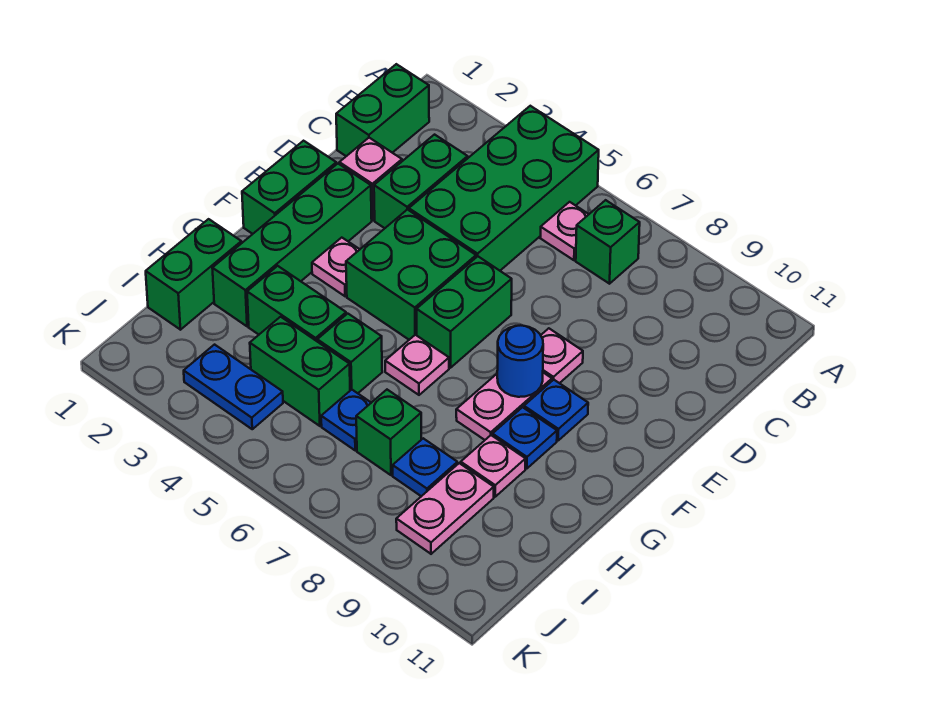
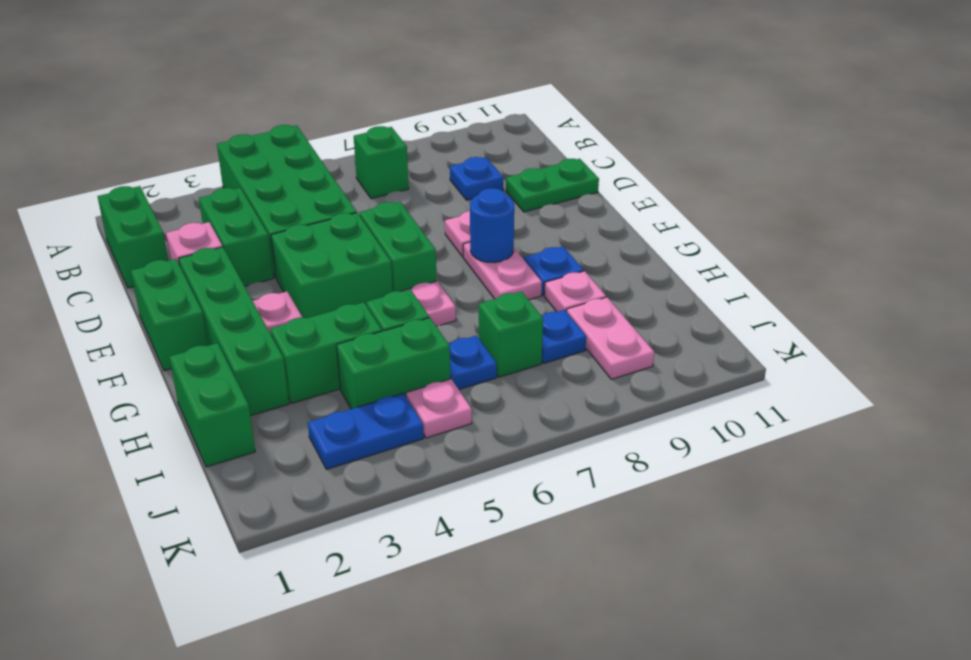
pink 1x1 plate [541,202,589,260] -> pink 1x1 plate moved to [406,379,472,438]
none -> green 1x2 plate [506,159,599,212]
blue 1x1 plate [524,380,588,440] -> blue 1x1 plate moved to [450,157,503,200]

